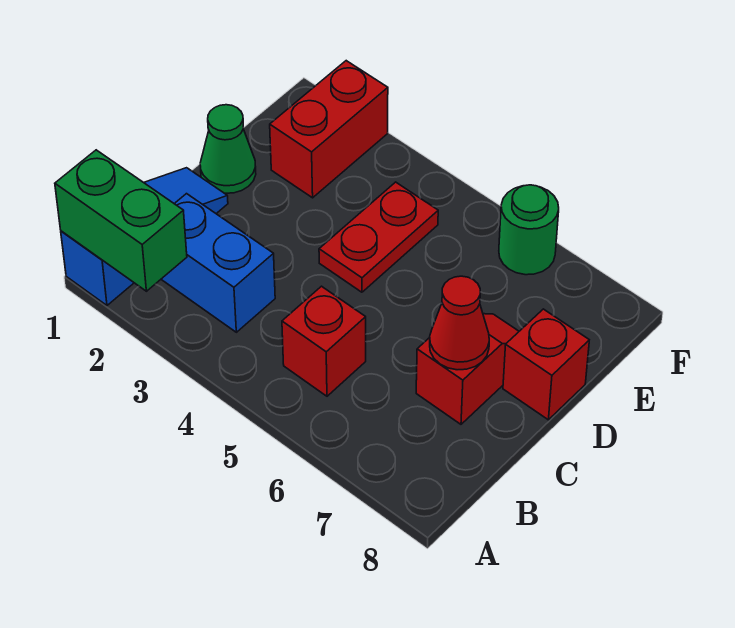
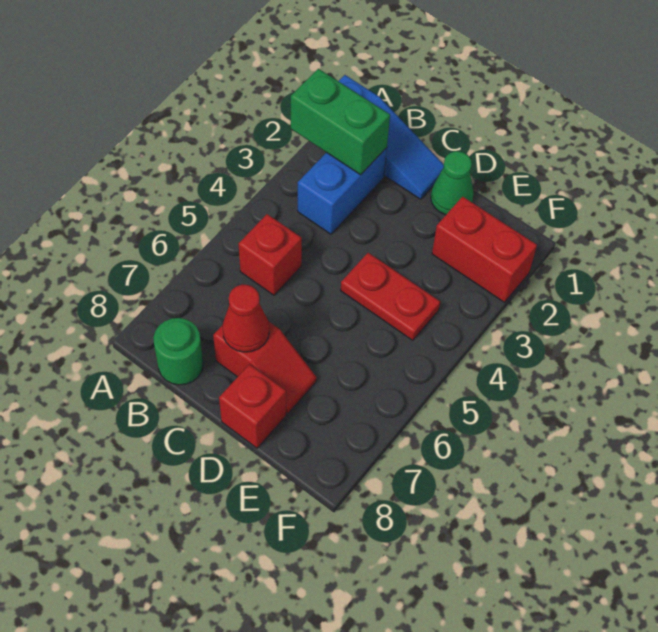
green 1x2 brick [55,150,187,291] -> green 1x2 brick turned to [291,69,390,175]
green 1x1 round brick [499,185,559,275] -> green 1x1 round brick moved to [153,318,203,385]

